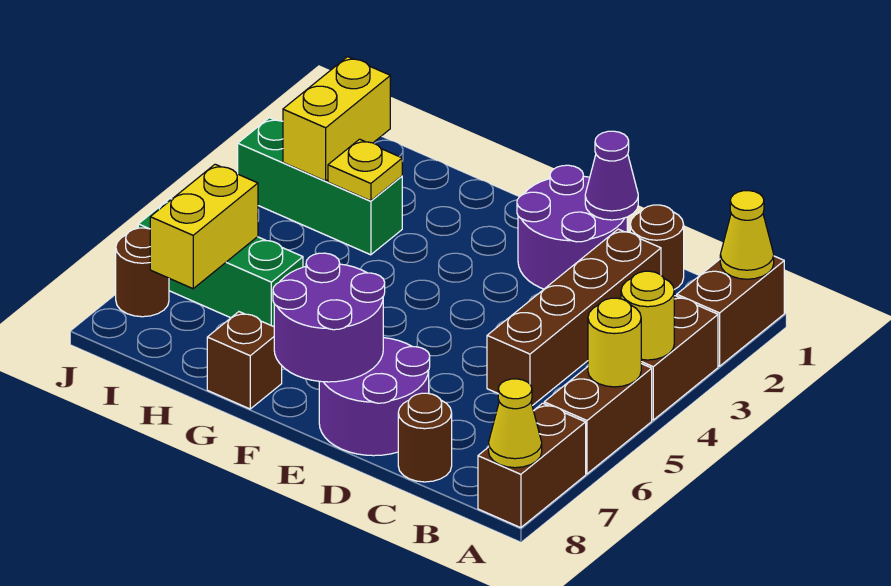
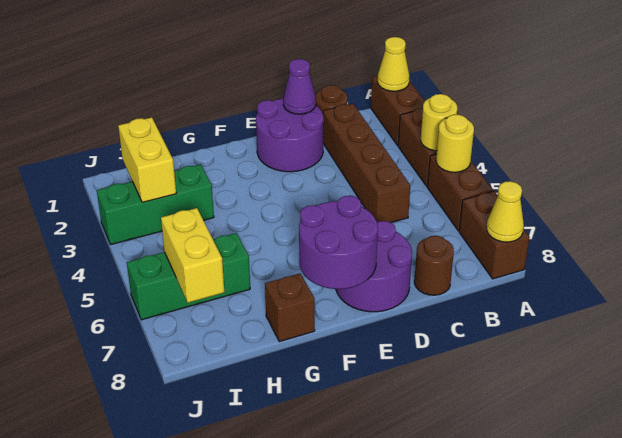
yellow 1x1 plate [328,139,402,201] -> none
brown 1x1 round brick [116,228,169,317] -> none

